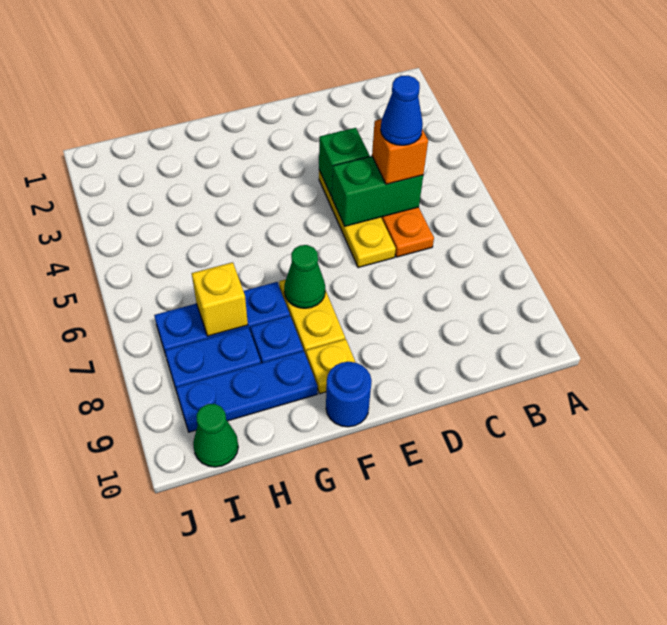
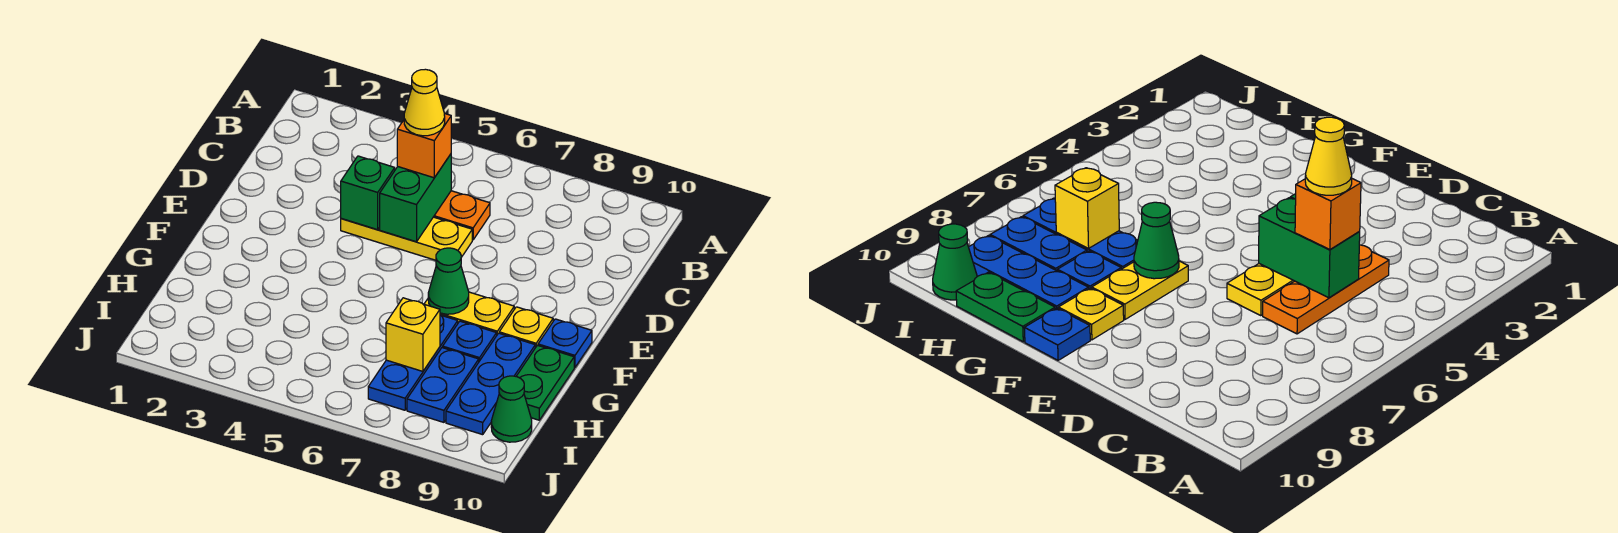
blue 1x1 cone [381,76,423,145] -> yellow 1x1 cone [404,69,445,136]
blue 1x1 round brick [326,362,372,427] -> blue 1x1 plate [538,319,592,368]
none -> green 1x2 plate [516,345,574,420]

